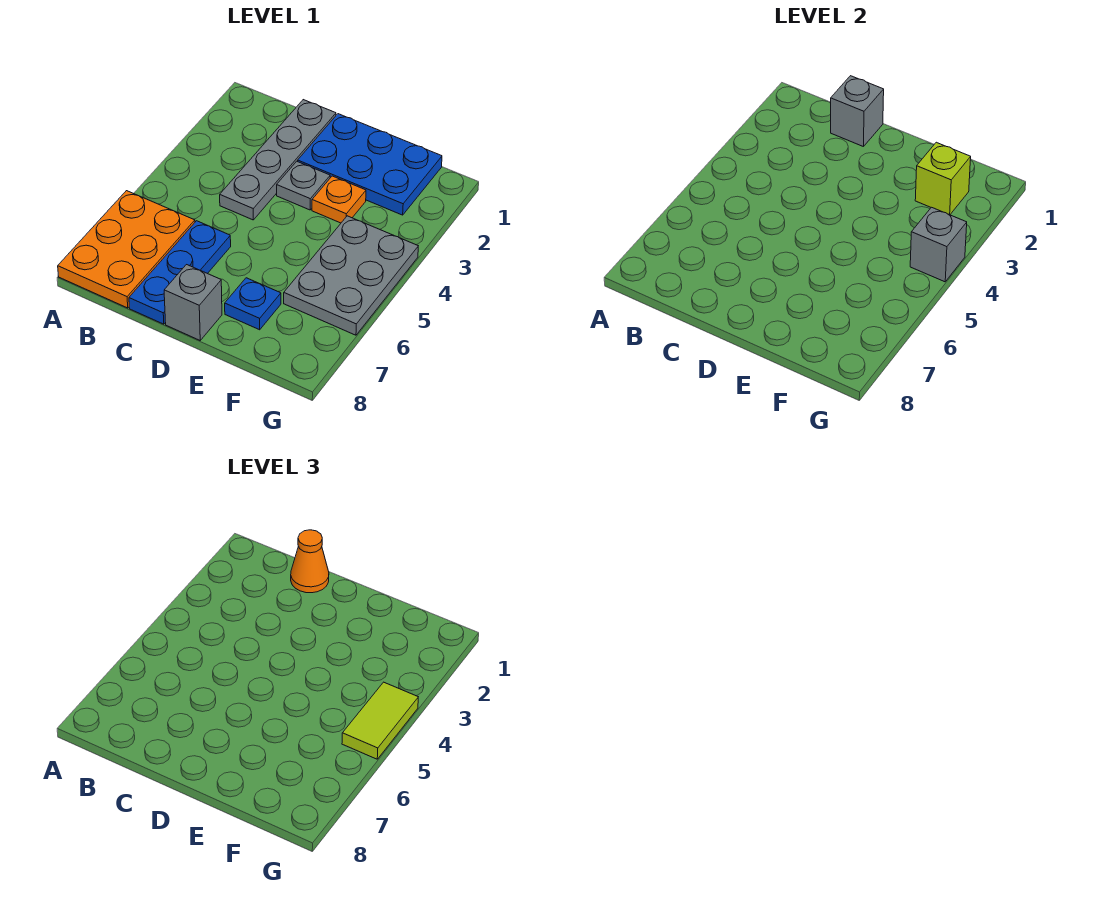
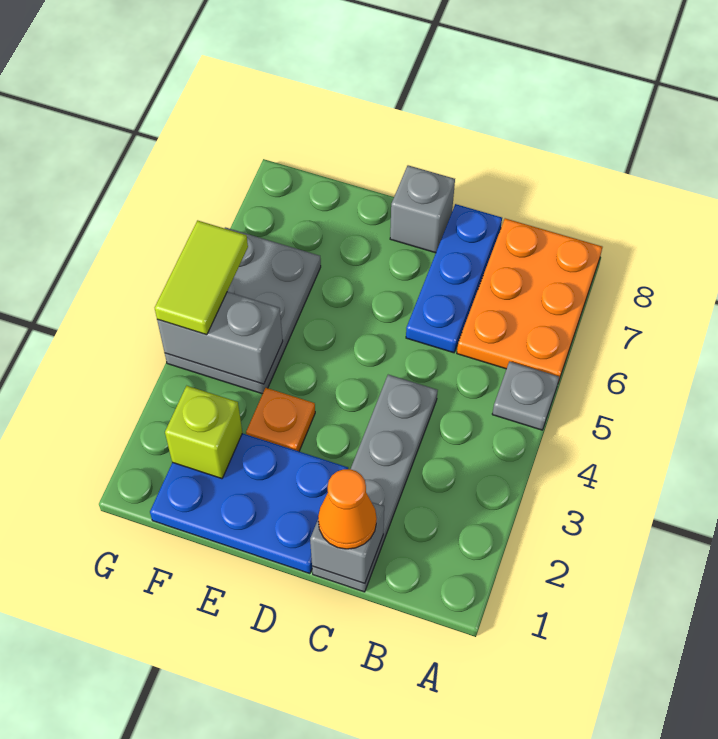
grey 1x1 plate [277,161,330,210] -> grey 1x1 plate moved to [492,361,559,430]
blue 1x1 plate [225,278,281,330] -> none
grey 1x1 brick [910,207,967,282] -> grey 1x2 brick [157,292,283,384]

